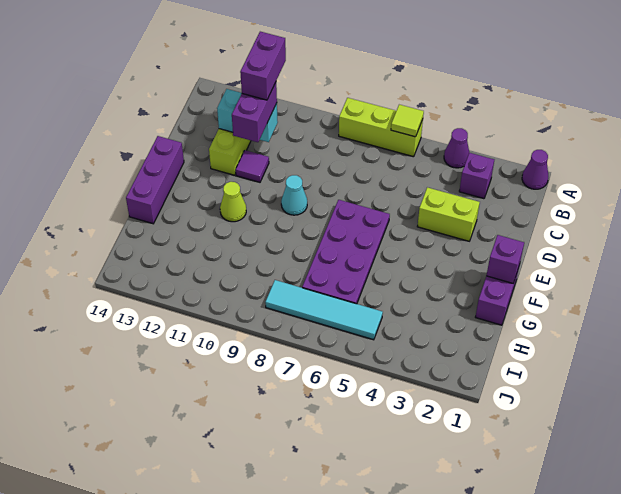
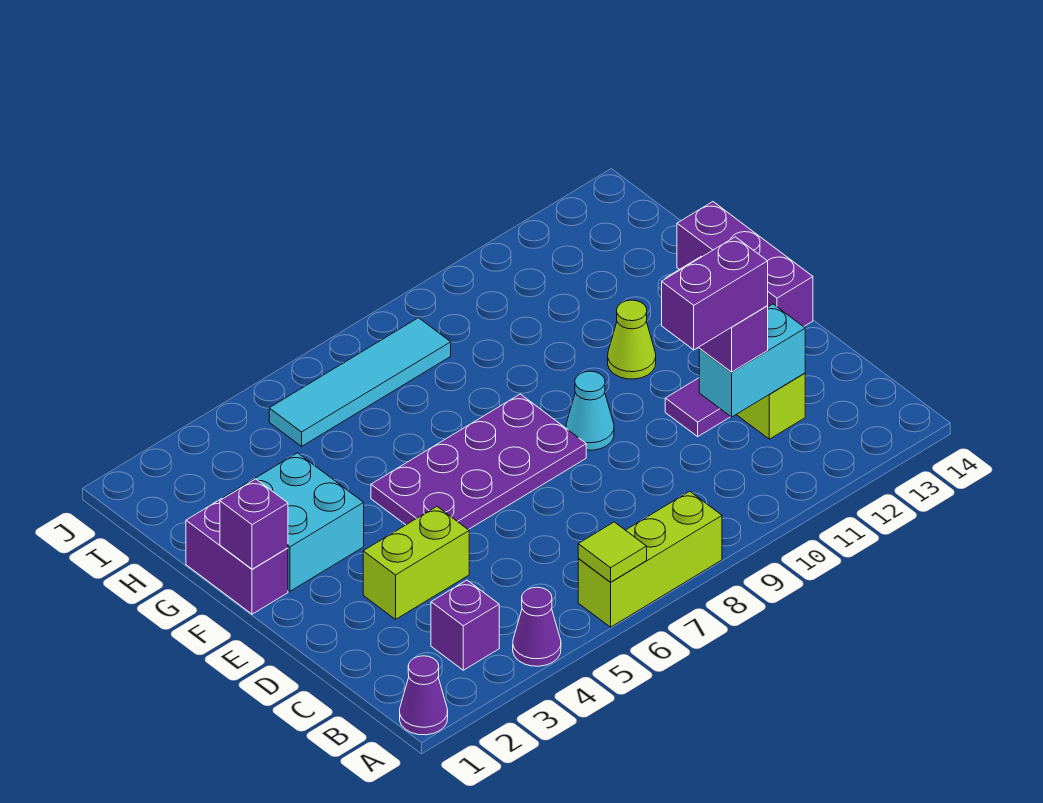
purple 1x2 brick [240,32,286,100] -> purple 1x2 brick turned to [662,237,768,350]
purple 2x4 plate [302,200,390,304] -> purple 2x4 plate turned to [371,394,586,530]
none -> cyan 2x2 brick [224,453,364,591]

